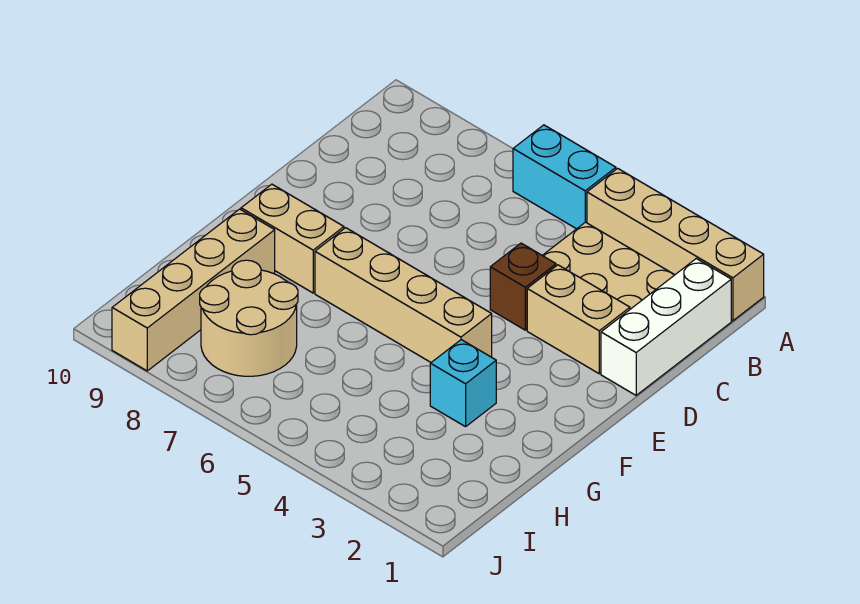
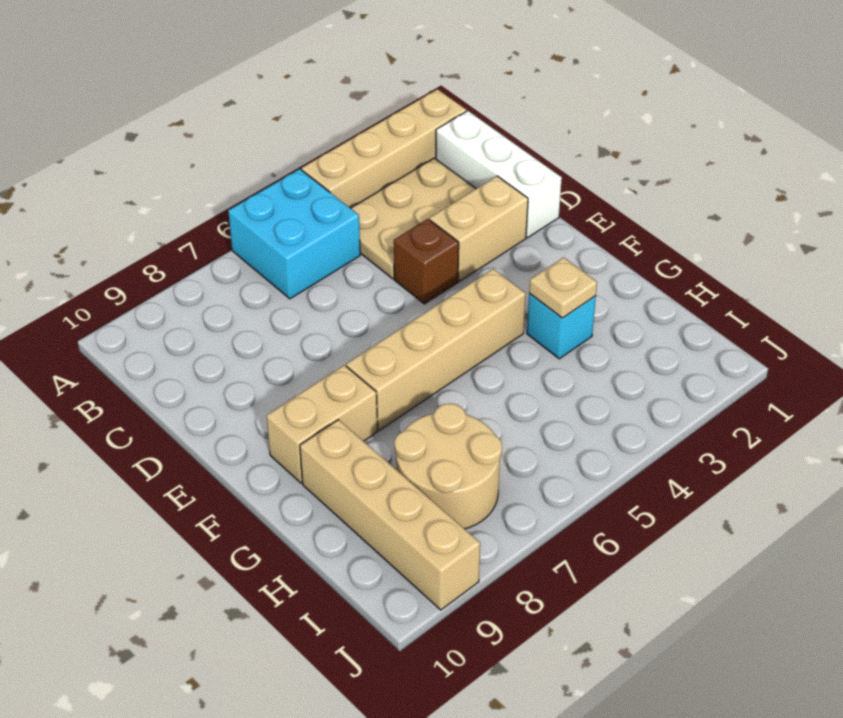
cyan 1x2 brick [513,125,616,229] -> cyan 2x2 brick [228,169,360,299]
none -> tan 1x1 plate [529,257,597,318]

